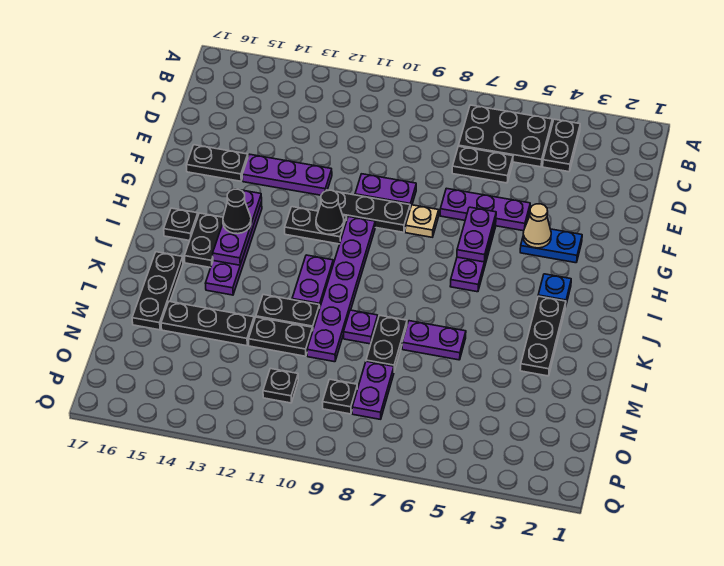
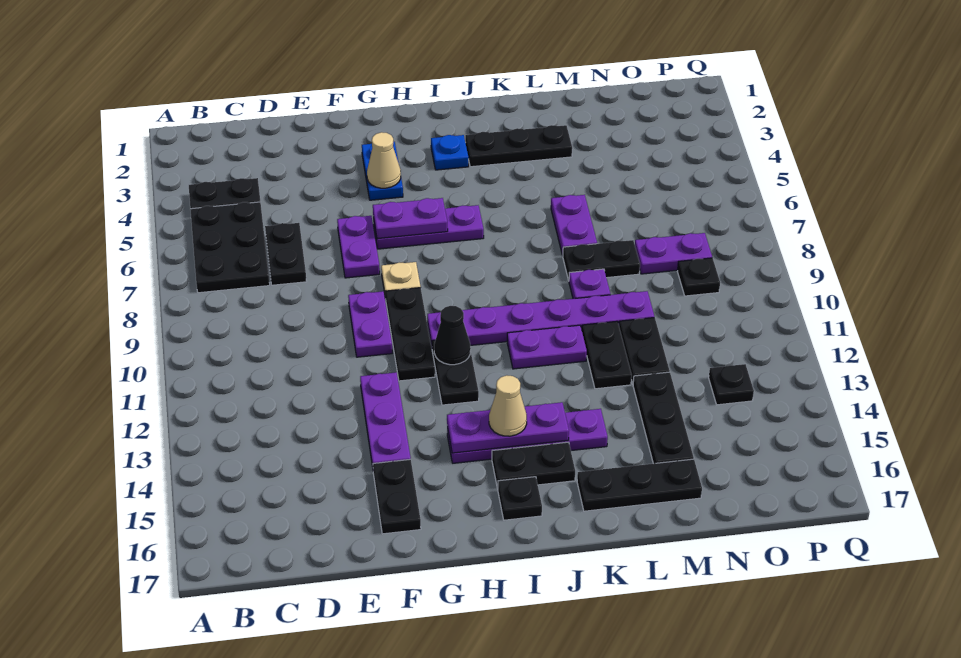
purple 1x3 plate [440,188,530,231] -> purple 1x2 plate [337,216,380,278]
black 1x1 cone [223,189,251,234] -> tan 1x1 cone [489,375,527,436]
black 1x1 plate [263,368,298,403] -> black 1x1 plate moved to [709,364,754,405]

